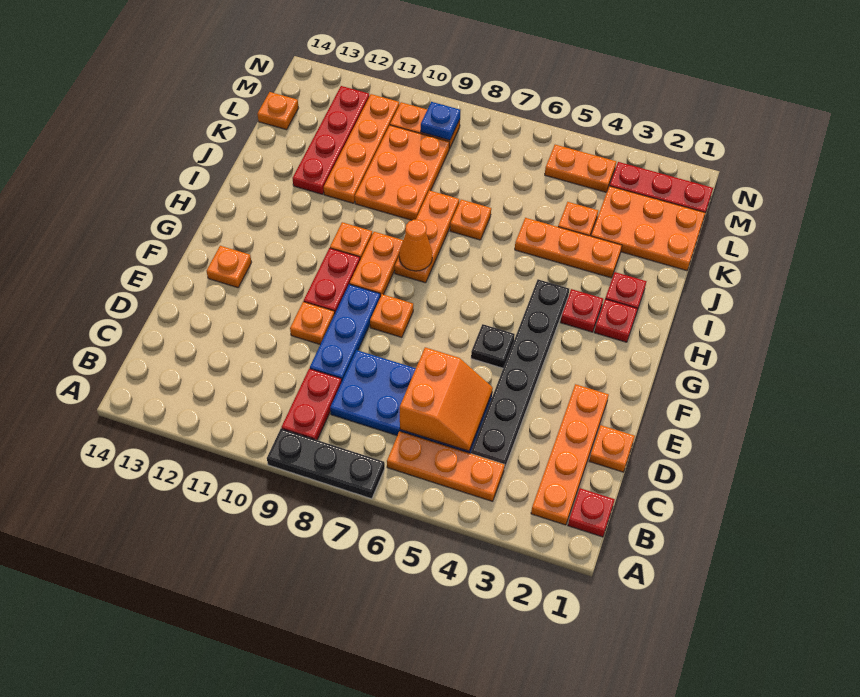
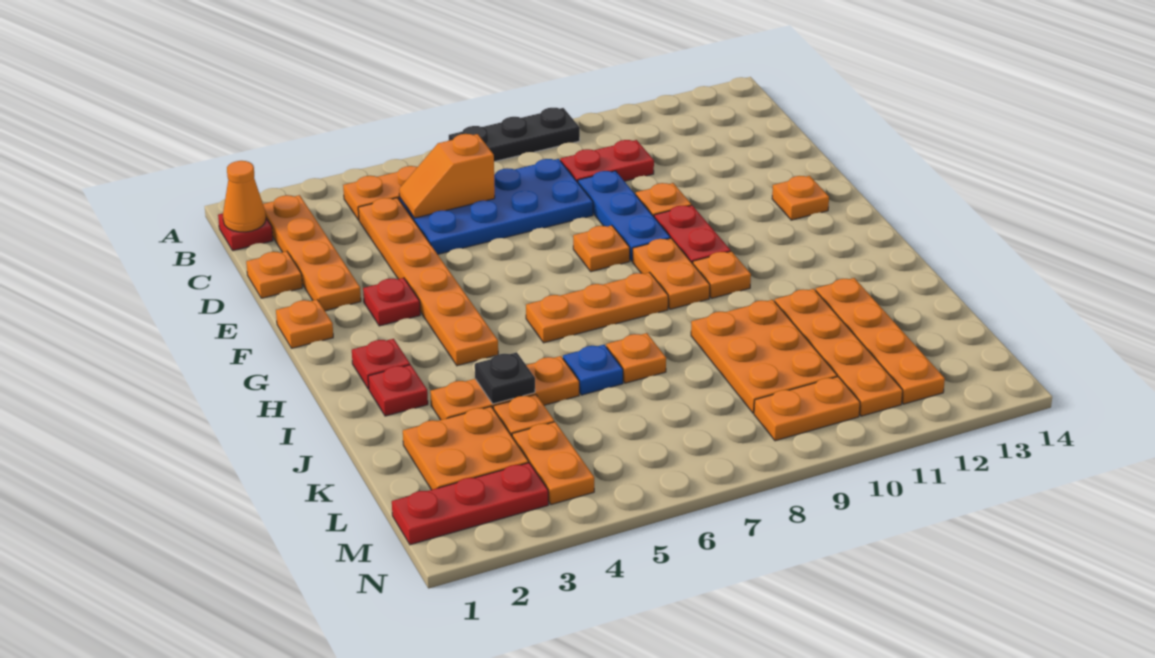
red 1x2 plate [281,369,342,440] -> red 1x2 plate turned to [560,140,654,182]
black 1x6 plate [471,279,569,469] -> orange 1x6 plate [358,198,498,366]
orange 2x2 slope [400,347,493,451] -> orange 1x2 slope [399,134,495,218]
black 1x1 plate [471,324,515,368] -> black 1x1 plate moved to [475,352,535,404]
red 1x1 plate [560,289,603,332] -> red 1x1 plate moved to [363,278,420,326]
orange 1x3 plate [395,190,459,283] -> orange 1x3 plate turned to [526,272,668,343]
orange 1x1 cone [399,220,432,271] -> orange 1x1 cone moved to [223,161,266,232]
red 1x4 plate [293,86,369,194] -> orange 1x4 plate [816,278,945,404]
orange 2x3 plate [591,186,705,271] -> orange 2x2 plate [403,407,529,490]
orange 1x1 plate [257,92,298,130] -> orange 1x1 plate moved to [276,300,333,348]
orange 1x2 plate [545,145,616,192] -> orange 1x2 plate turned to [512,422,594,505]
blue 1x1 plate [421,102,460,140] -> blue 1x1 plate moved to [563,345,623,395]

